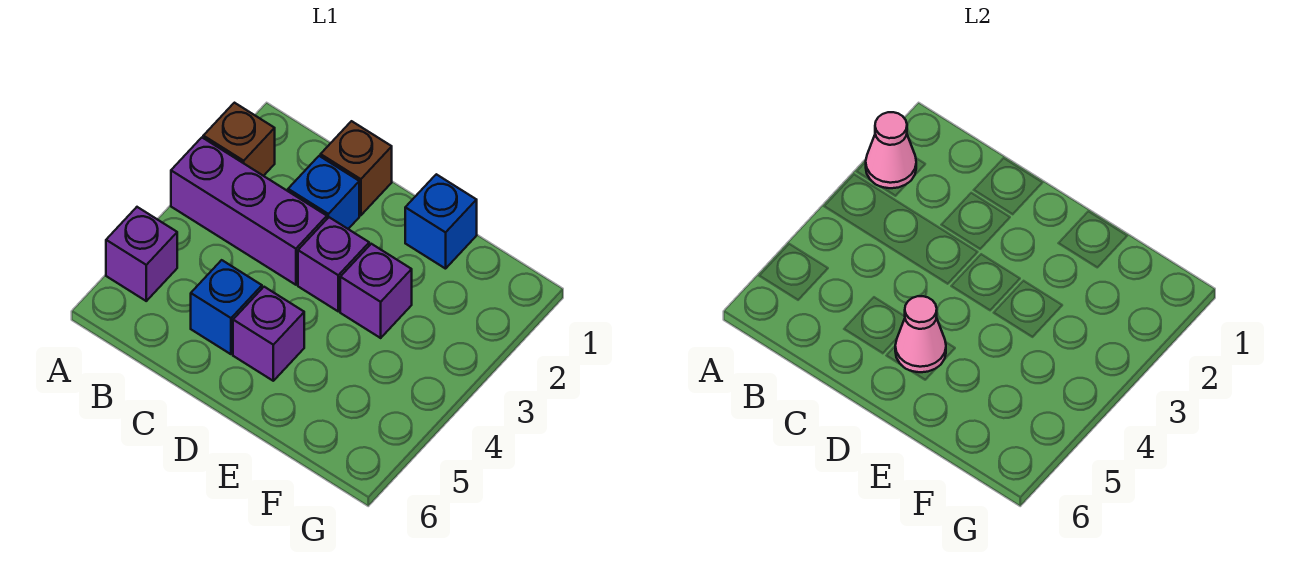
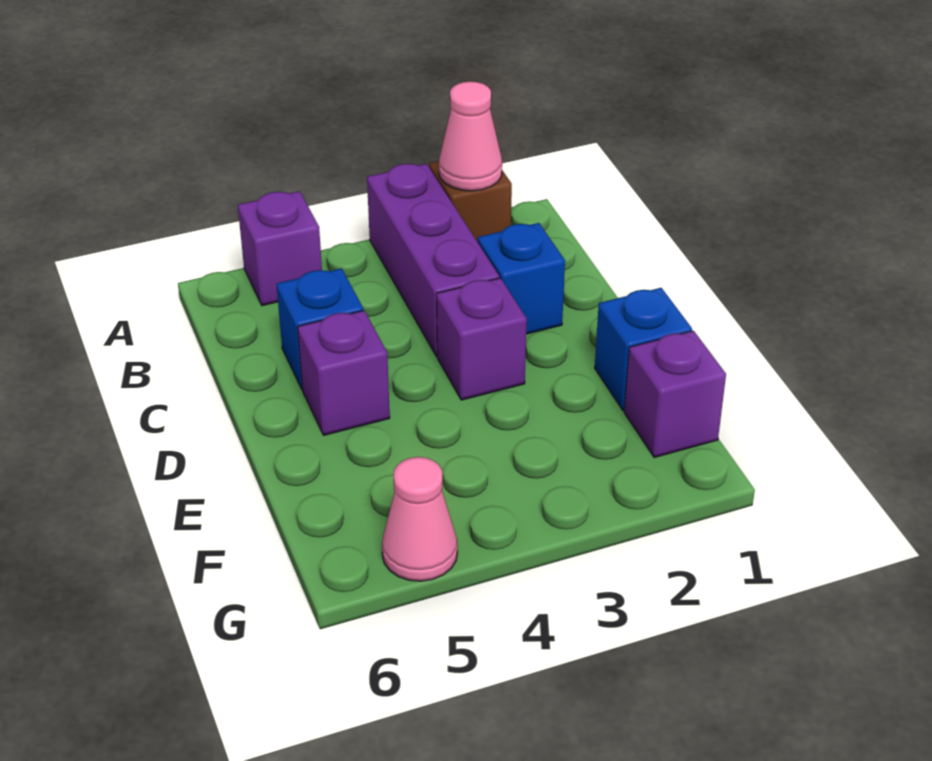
brown 1x1 brick [321,121,392,215] -> none
pink 1x1 cone [895,296,946,372] -> pink 1x1 cone moved to [382,457,457,581]
purple 1x1 brick [340,244,412,338] -> purple 1x1 brick moved to [624,331,726,457]

